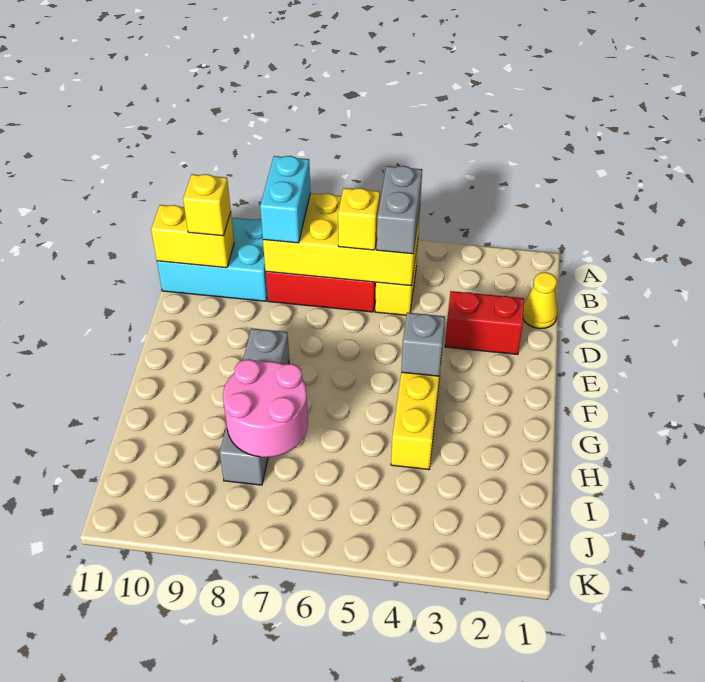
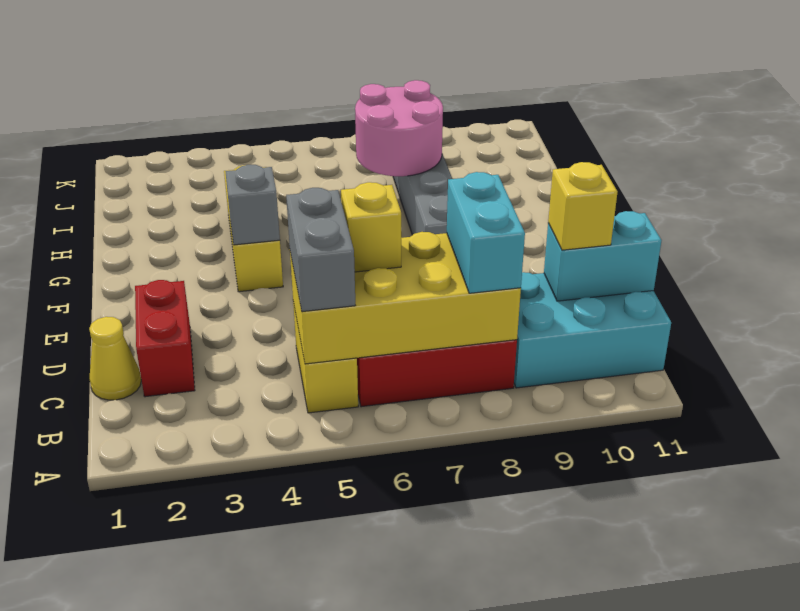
yellow 1x2 brick [151,205,234,268] -> cyan 1x2 brick [544,211,662,301]
red 1x2 brick [445,291,524,354] -> red 1x2 brick turned to [135,280,195,397]

